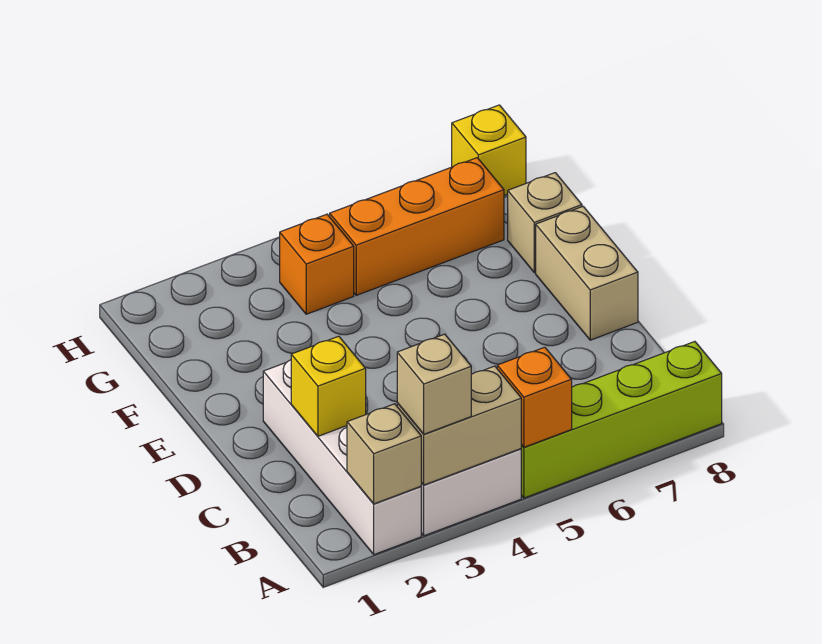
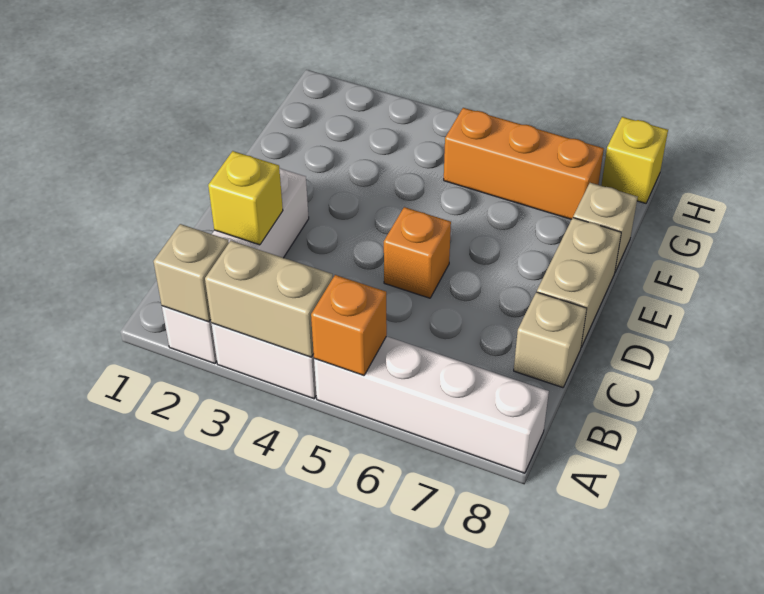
tan 1x1 brick [397,334,471,434] -> tan 1x1 brick moved to [514,292,587,388]
lime 1x4 brick [521,342,722,498] -> white 1x4 brick [314,336,549,473]
orange 1x1 brick [280,214,354,314] -> orange 1x1 brick moved to [384,207,451,298]

